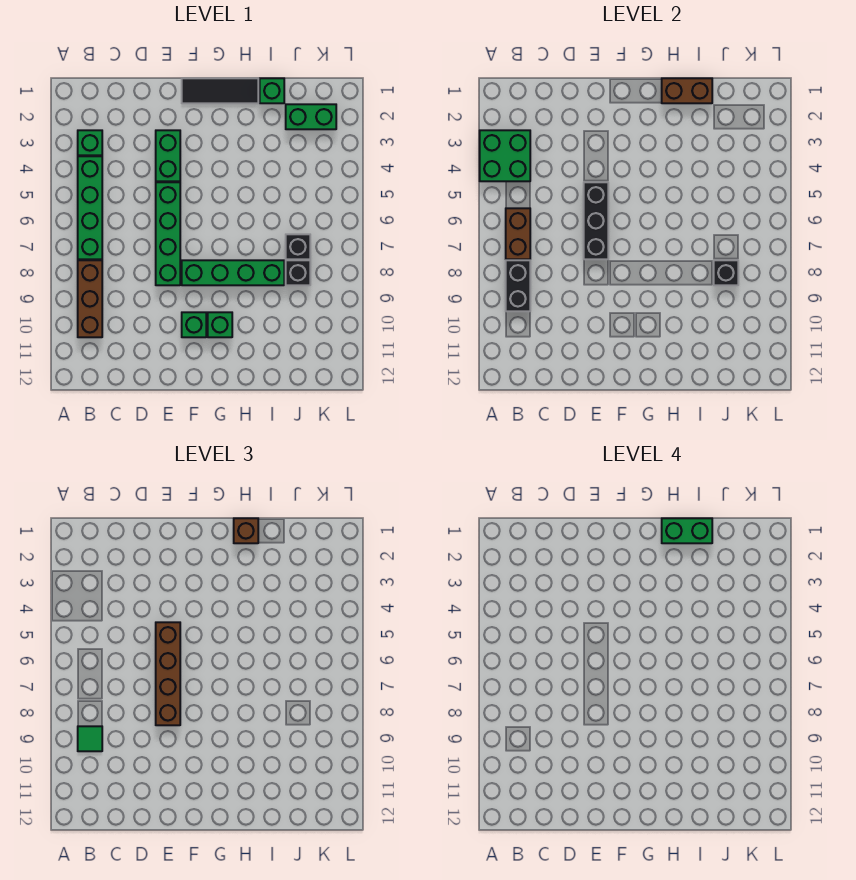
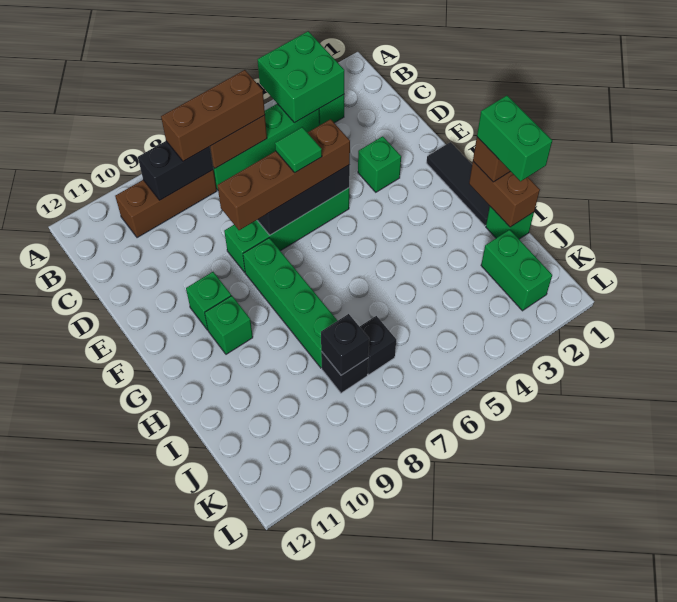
none -> brown 1x3 brick [161,70,265,161]
green 1x1 tile [78,726,102,751] -> green 1x1 tile moved to [275,127,322,173]
green 1x2 brick [156,130,180,181] -> green 1x1 brick [358,136,401,192]

